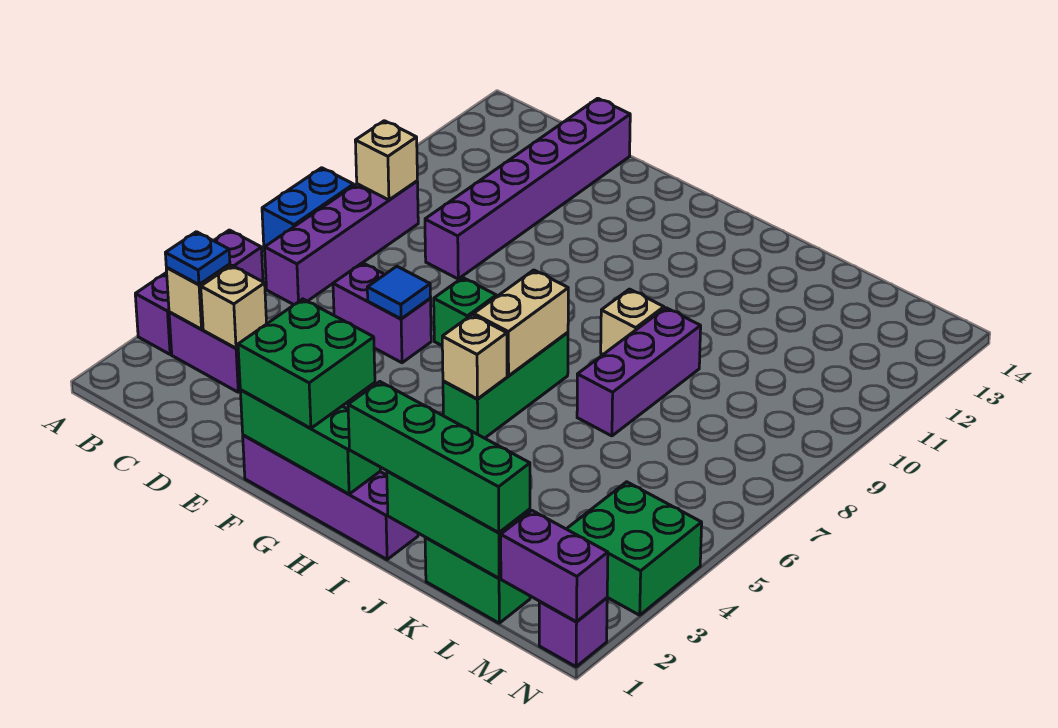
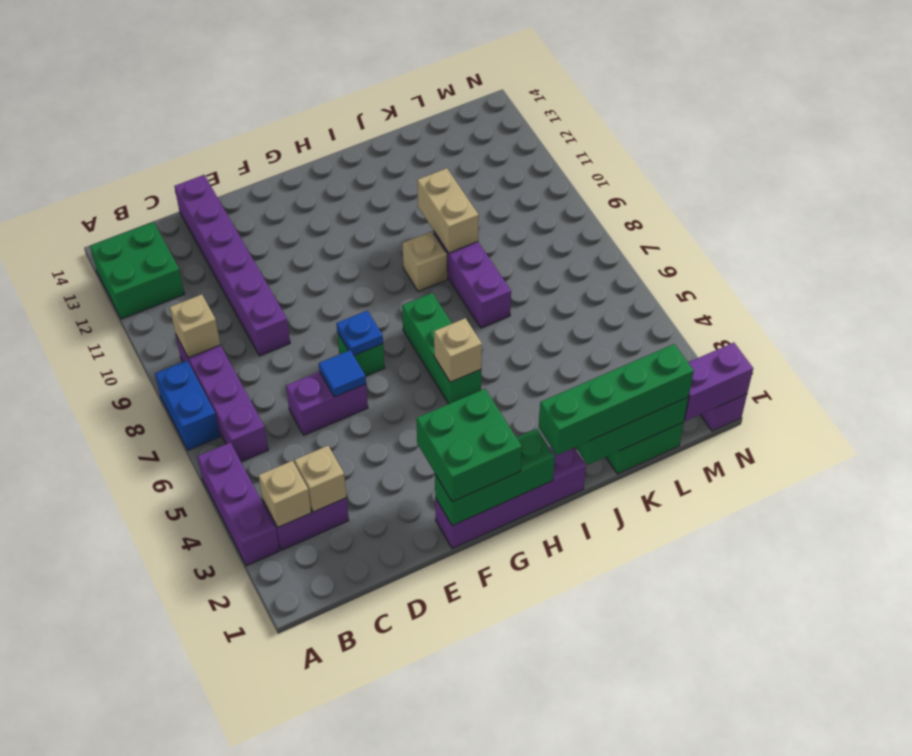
blue 1x1 plate [165,232,230,285] -> blue 1x1 plate moved to [336,311,383,355]
tan 1x2 brick [474,270,568,376] -> tan 1x2 brick moved to [417,168,479,253]
green 2x2 brick [567,482,702,615] -> green 2x2 brick moved to [90,222,184,319]

